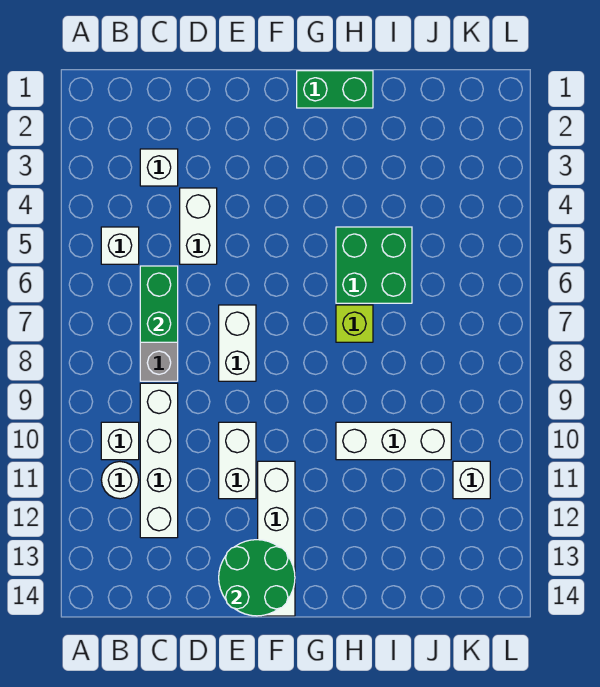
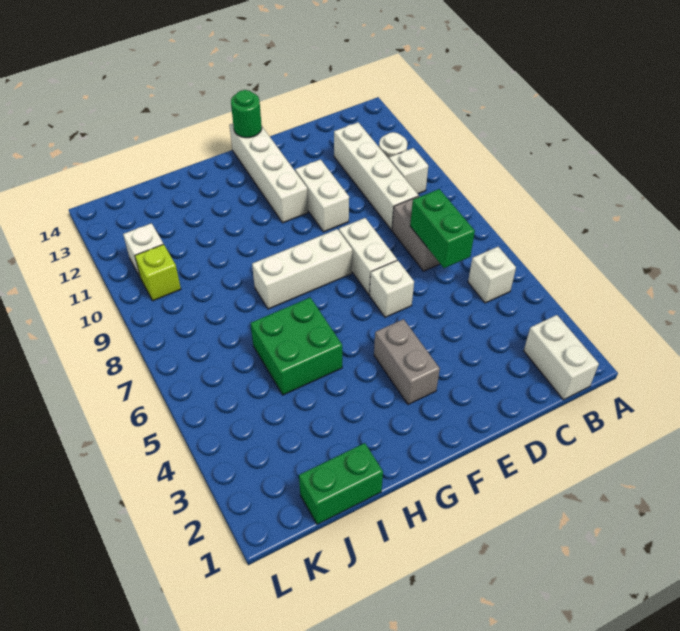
white 1x1 brick [140,149,178,186] -> white 1x1 brick moved to [370,260,414,317]
white 1x2 brick [180,188,217,264] -> white 1x2 brick moved to [524,315,599,400]
green 2x2 round brick [219,540,295,616] -> green 1x1 round brick [231,90,262,138]
none -> grey 1x2 brick [374,319,440,405]
green 1x2 brick [297,71,373,108] -> green 1x2 brick moved to [299,443,383,524]
lime 1x1 brick [336,305,373,342] -> lime 1x1 brick moved to [135,244,181,301]
white 1x3 brick [336,422,451,460] -> white 1x3 brick moved to [252,229,352,309]

